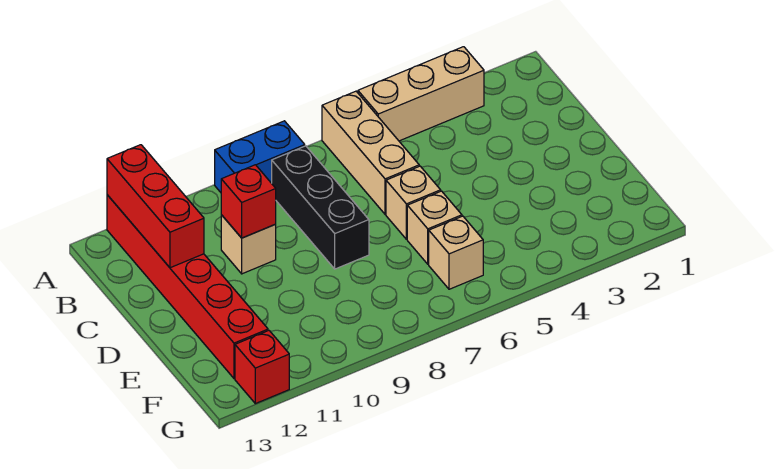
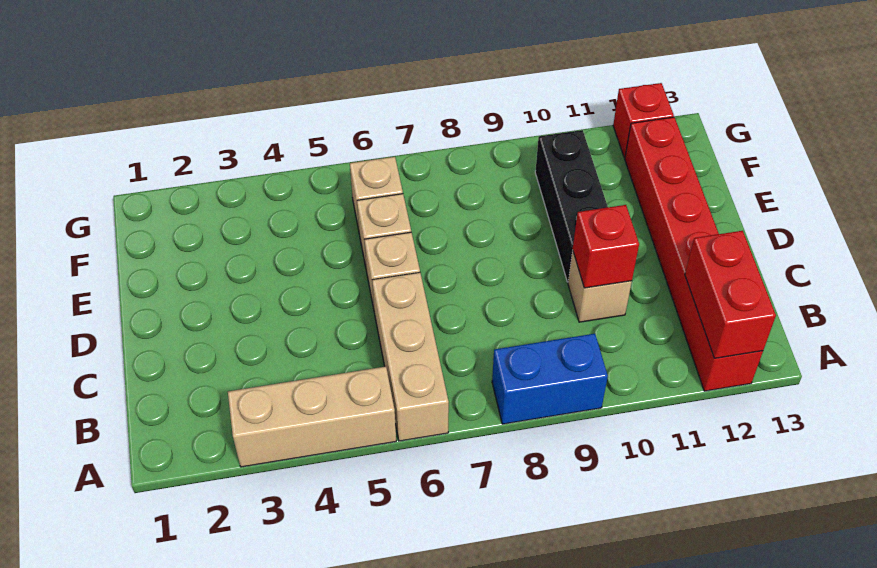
red 1x3 brick [107,145,204,268] -> red 1x2 brick [685,231,776,358]
black 1x3 brick [272,146,369,269] -> black 1x3 brick moved to [535,130,608,282]

